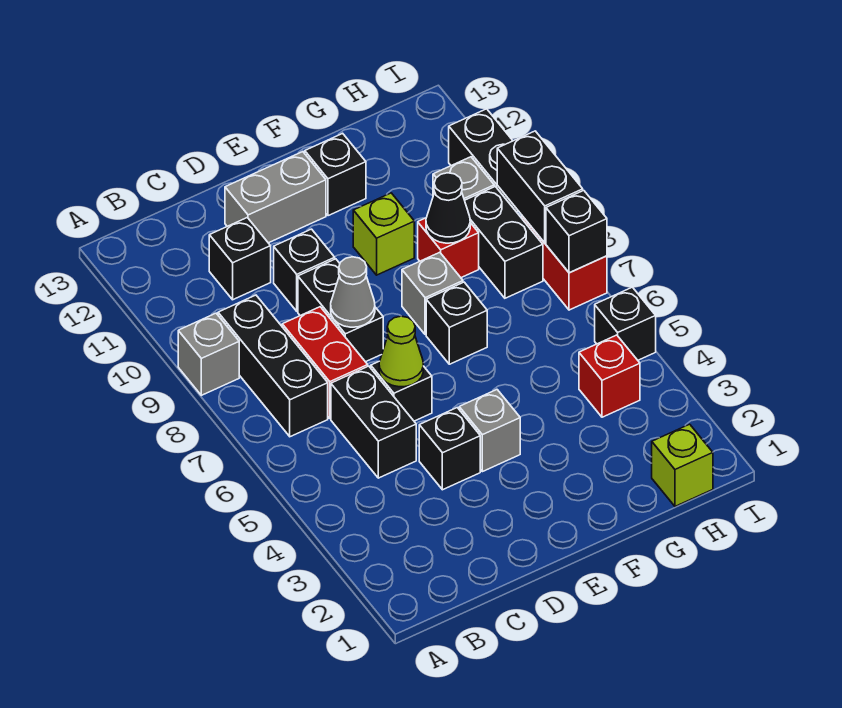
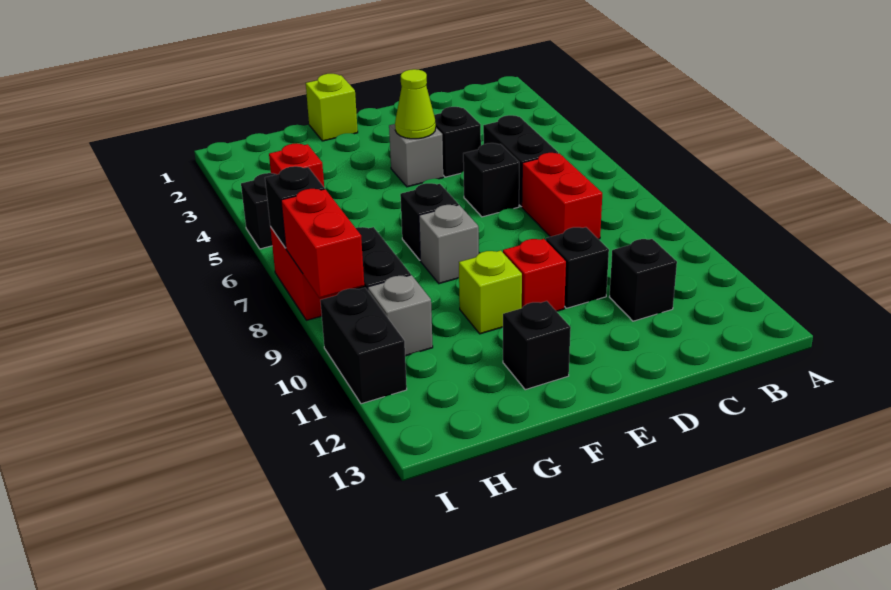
grey 1x1 brick [178,313,239,395] -> none
black 1x3 brick [218,295,328,437] -> none
lime 1x1 cone [379,316,423,387] -> lime 1x1 cone moved to [395,69,436,139]
black 1x2 brick [298,259,383,362] -> none
grey 1x1 cone [331,257,375,327] -> none
grey 1x2 brick [225,152,326,243] -> none
red 1x1 brick [418,218,479,278] -> red 1x1 brick moved to [503,239,566,311]
black 1x1 cone [426,173,470,243] -> none
lime 1x1 brick [652,424,713,506] -> lime 1x1 brick moved to [306,74,358,141]
black 1x2 brick [497,131,583,243] -> red 1x2 brick [281,189,364,298]

